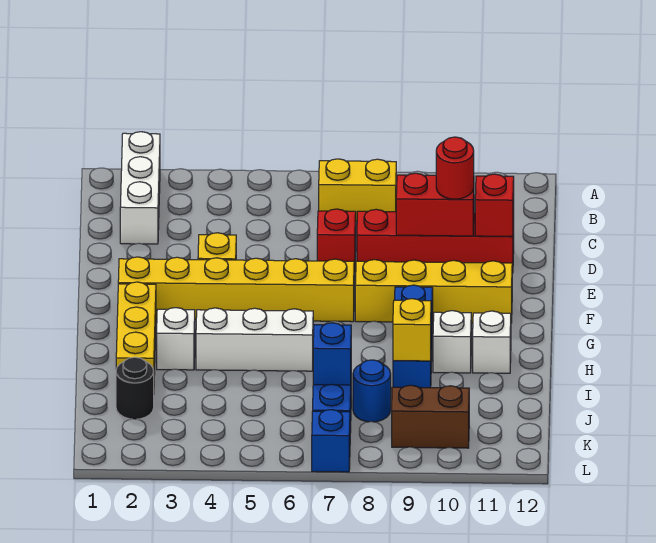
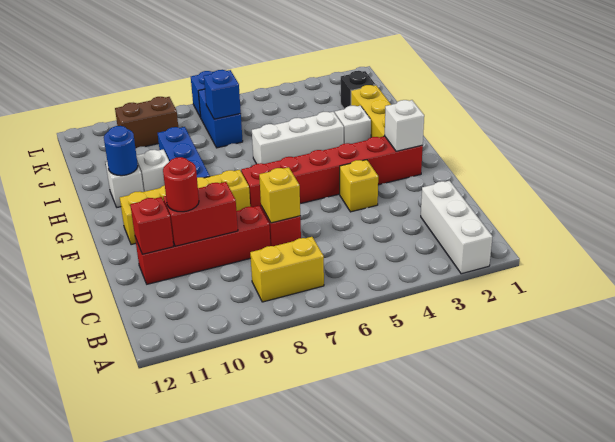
yellow 1x6 brick [118,257,354,322] -> red 1x6 brick [241,136,423,207]
none -> white 1x1 brick [385,100,424,151]
yellow 1x1 brick [393,299,431,361] -> yellow 1x1 brick moved to [259,167,300,223]
black 1x1 round brick [116,357,154,419] -> black 1x1 brick [341,71,376,109]
blue 1x1 round brick [353,360,391,422] -> blue 1x1 round brick moved to [104,126,138,176]

